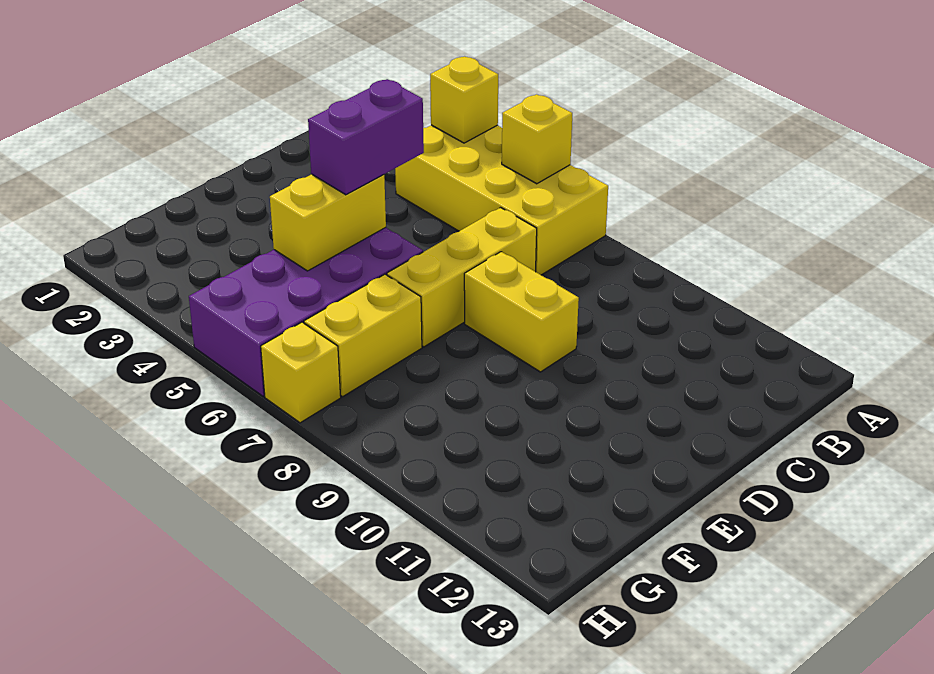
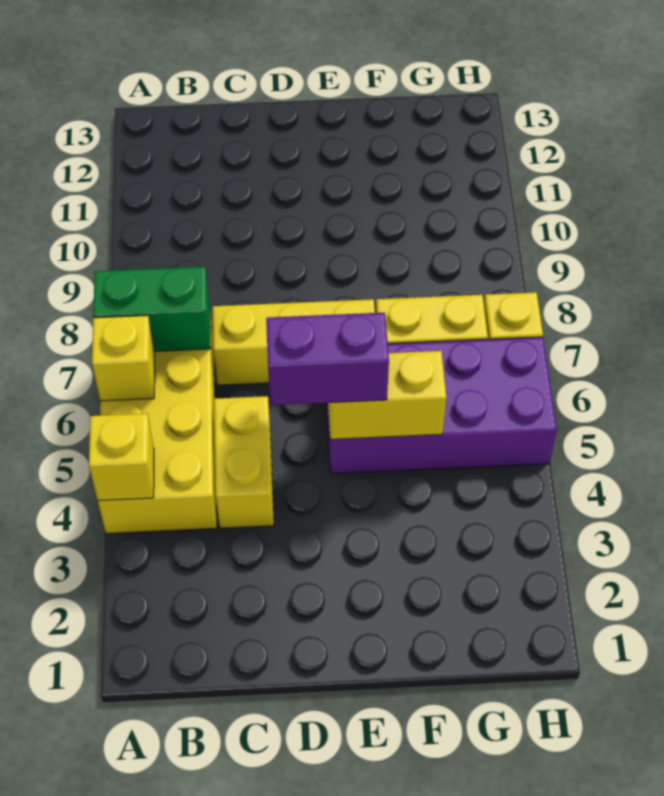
none -> green 1x2 brick [93,267,211,352]
yellow 1x2 brick [464,252,579,372] -> yellow 1x2 brick moved to [214,396,274,528]

